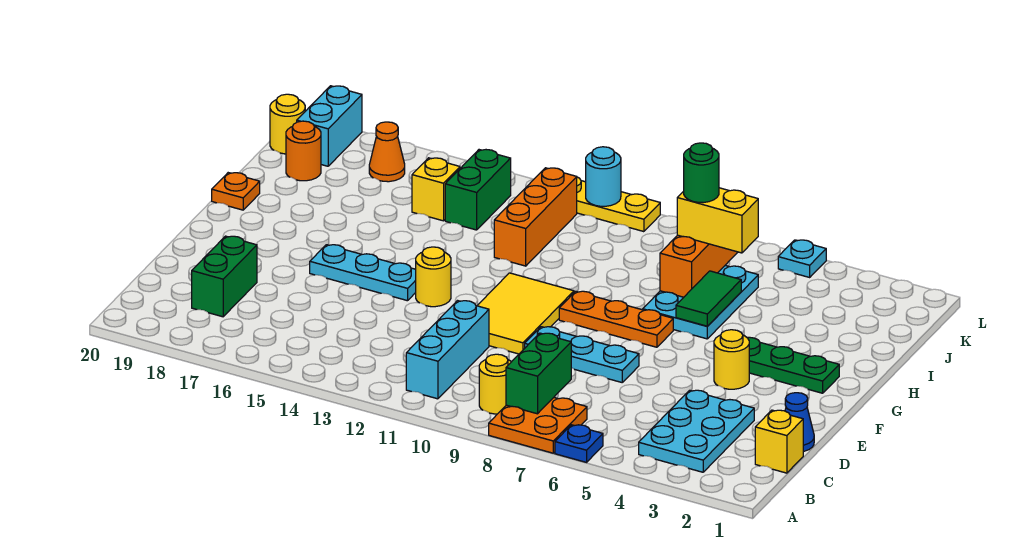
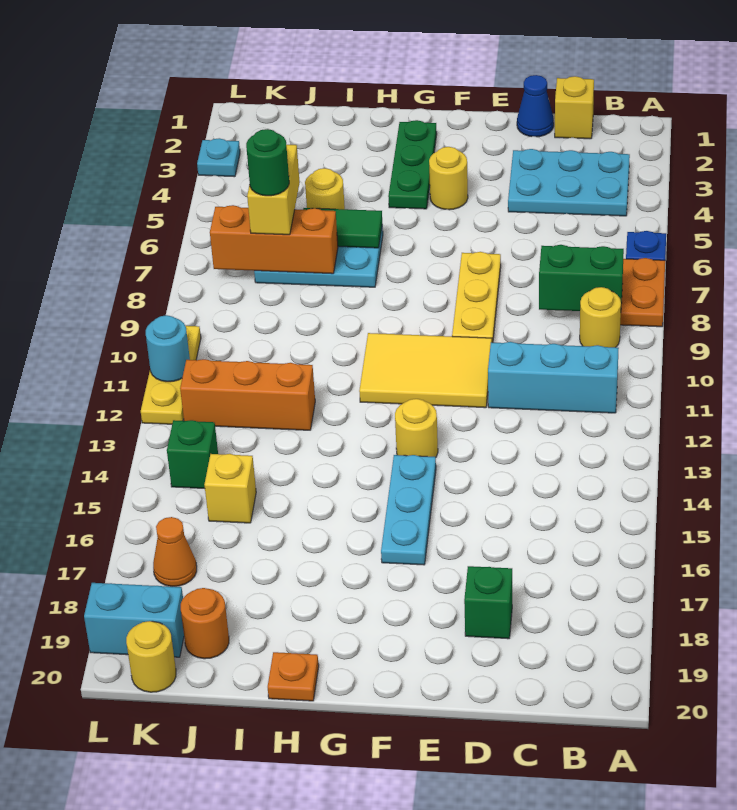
green 1x2 brick [192,236,257,317] -> green 1x1 brick [464,566,512,639]
cyan 1x3 plate [525,327,639,382] -> yellow 1x3 plate [452,252,501,342]
orange 1x3 plate [559,291,673,347] -> none
none -> yellow 1x1 round brick [305,168,345,209]
green 1x2 brick [445,150,511,230] -> green 1x1 brick [167,420,218,488]
cyan 1x1 plate [778,240,826,277] -> cyan 1x1 plate moved to [197,138,240,177]

